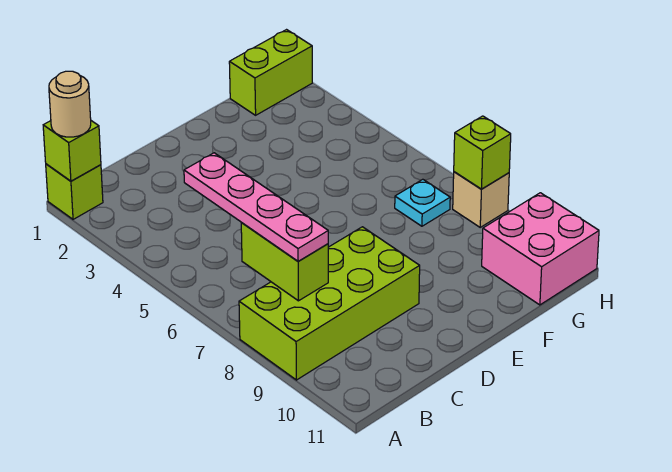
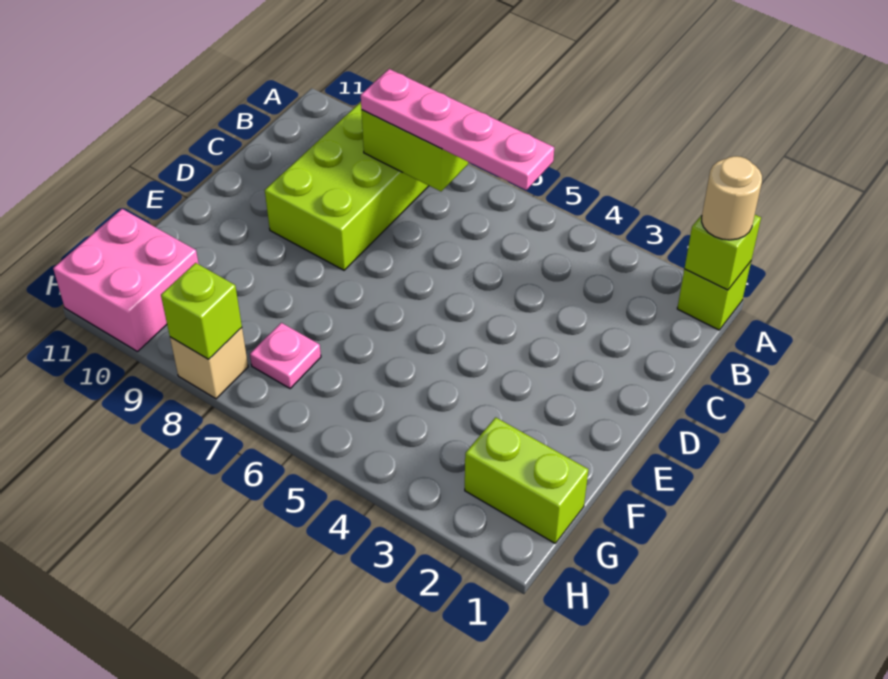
lime 1x2 brick [229,30,312,115] -> lime 1x2 brick turned to [465,417,588,543]
cyan 1x1 plate [395,179,450,226] -> pink 1x1 plate [250,323,321,388]

